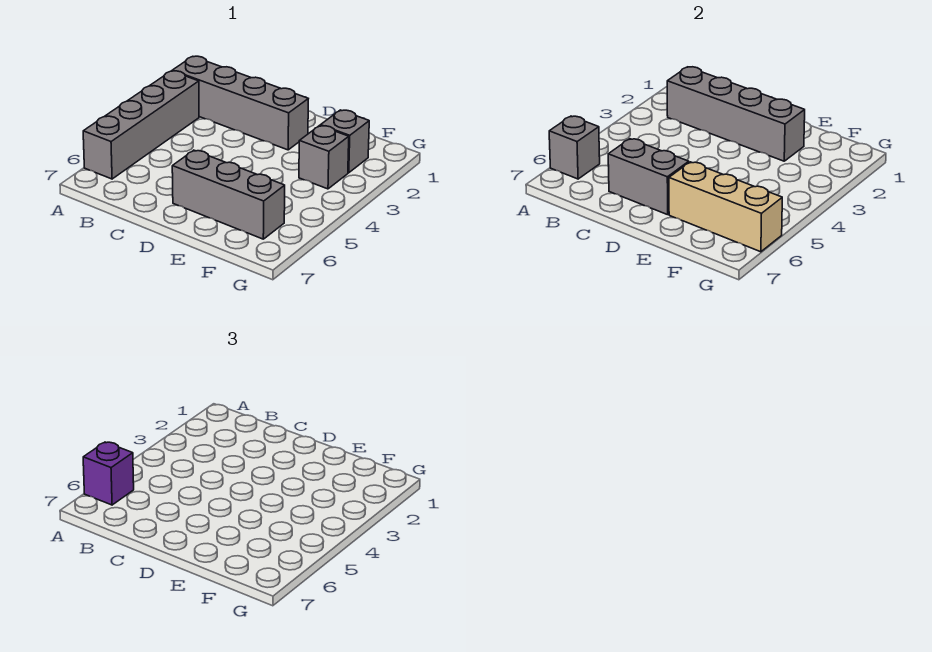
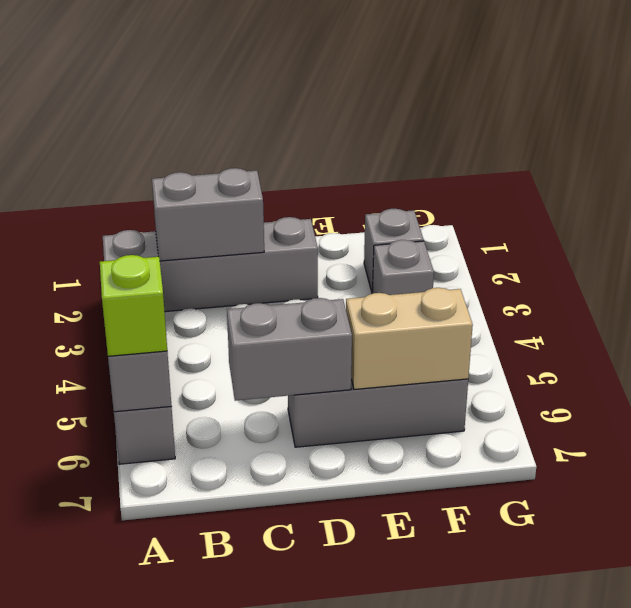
purple 1x1 brick [83,442,134,505] -> lime 1x1 brick [100,255,167,356]
grey 1x4 brick [667,67,805,161] -> grey 1x2 brick [152,168,264,261]
tan 1x3 brick [669,162,782,252] -> tan 1x2 brick [346,288,473,389]

